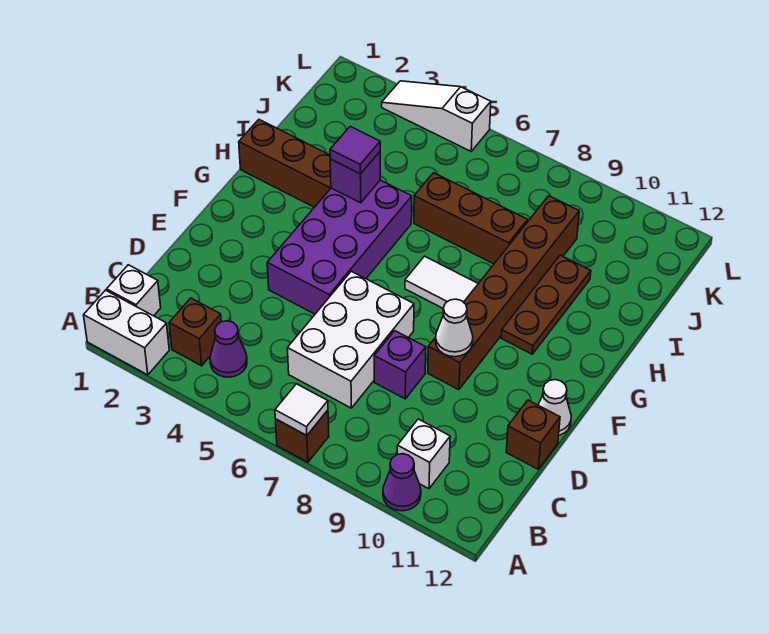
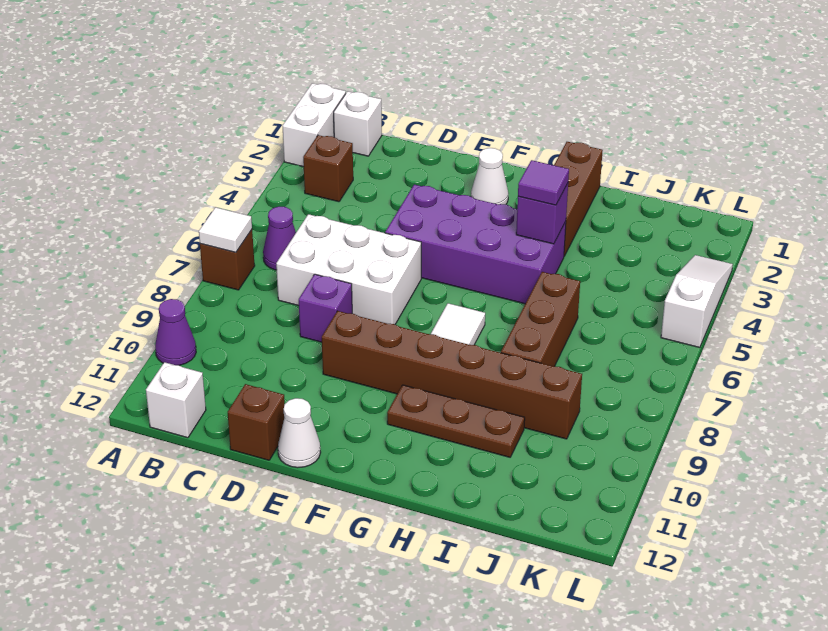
purple 1x1 cone [210,321,247,377] -> purple 1x1 cone moved to [263,207,296,270]
white 1x1 brick [397,419,450,489] -> white 1x1 brick moved to [146,362,206,438]
white 1x1 cone [436,299,473,357] -> white 1x1 cone moved to [471,148,508,205]

